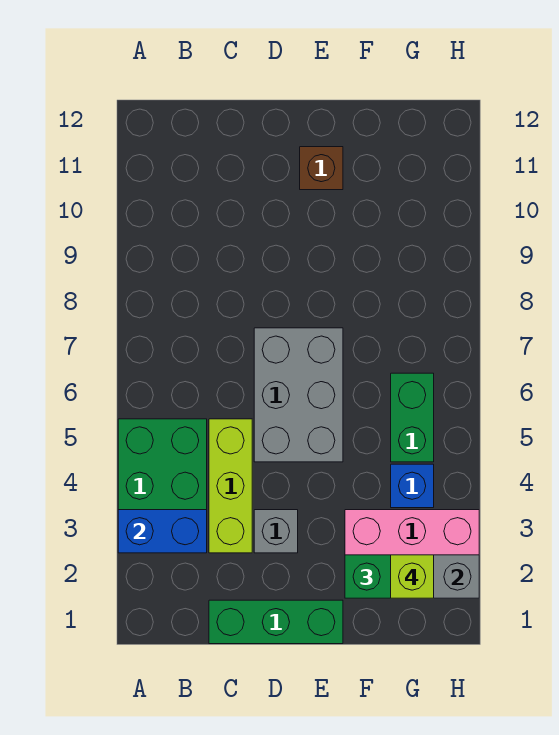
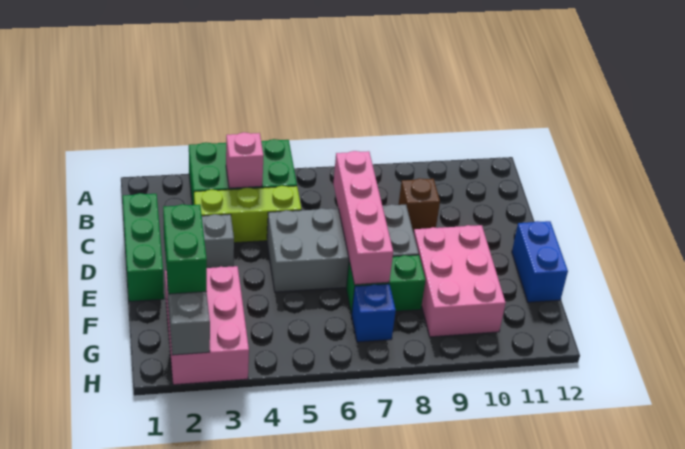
blue 1x2 brick [118,510,207,553] -> blue 1x2 brick moved to [512,221,568,302]
none -> pink 1x1 brick [226,132,263,188]
none -> pink 1x4 brick [333,151,393,285]
grey 2x3 brick [254,328,343,462] -> grey 2x4 brick [267,204,419,292]
none -> pink 2x3 brick [414,225,506,337]
brown 1x1 brick [300,147,343,190] -> brown 1x1 brick moved to [399,178,440,232]
lime 1x1 brick [391,555,434,598] -> none
blue 1x1 brick [391,464,434,508] -> blue 1x1 brick moved to [352,284,396,342]
green 1x2 brick [391,373,434,462] -> green 1x2 brick moved to [346,255,426,314]

